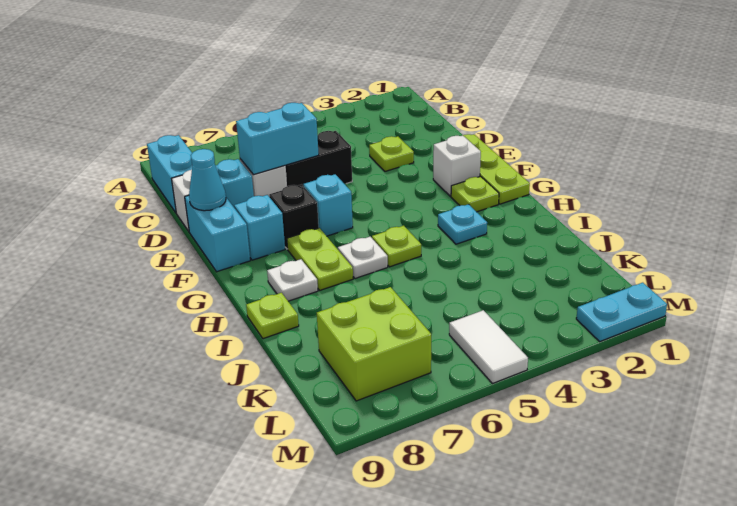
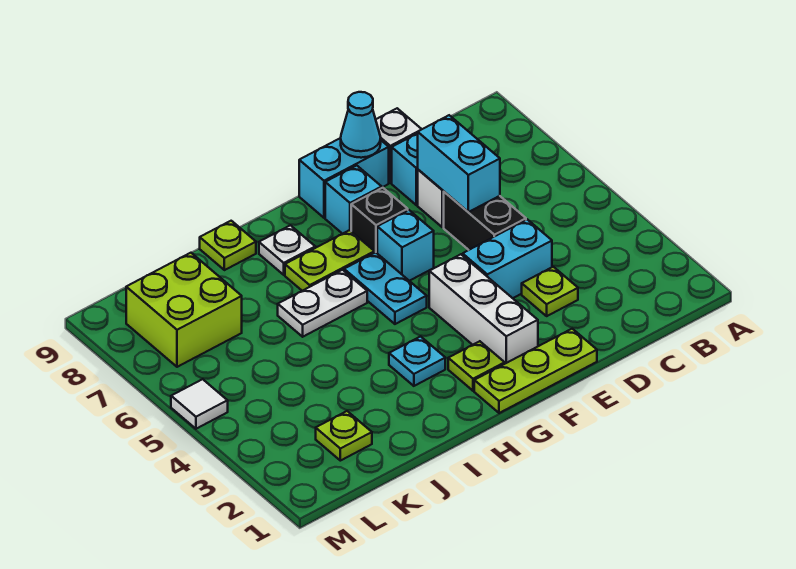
cyan 1x2 brick [147,135,192,213] -> cyan 1x2 brick moved to [463,219,552,298]
white 1x1 brick [433,135,481,196] -> white 1x3 brick [429,254,538,364]
lime 1x1 plate [372,226,421,267] -> lime 1x1 plate moved to [316,411,372,461]
white 1x1 plate [338,237,388,279] -> white 1x2 plate [278,270,367,337]
white 1x2 tile [449,310,528,384] -> white 1x1 tile [171,379,228,429]
cyan 1x2 plate [576,283,667,341] -> cyan 1x2 plate moved to [344,252,427,324]

